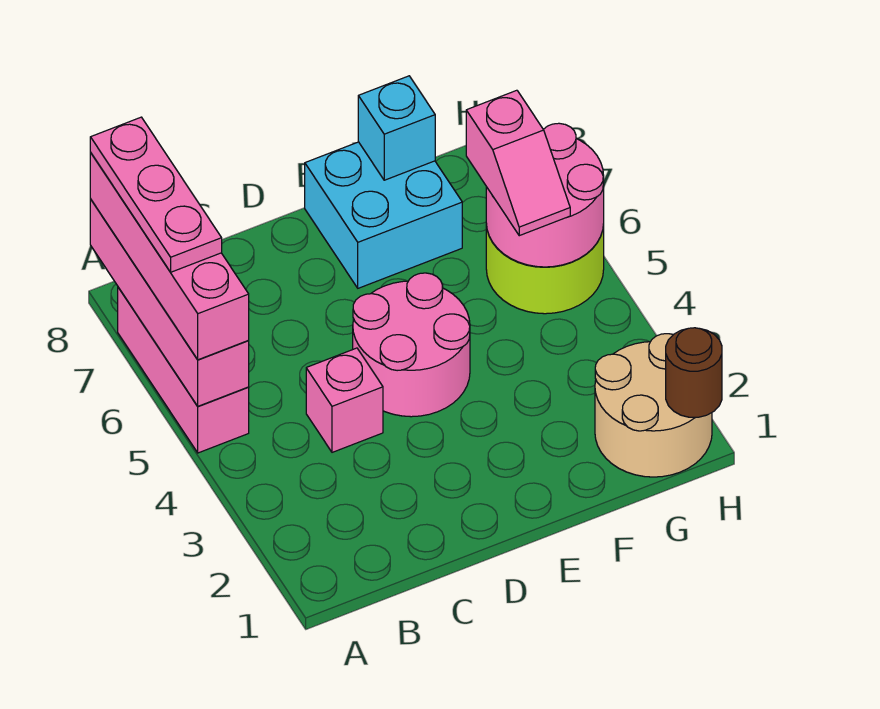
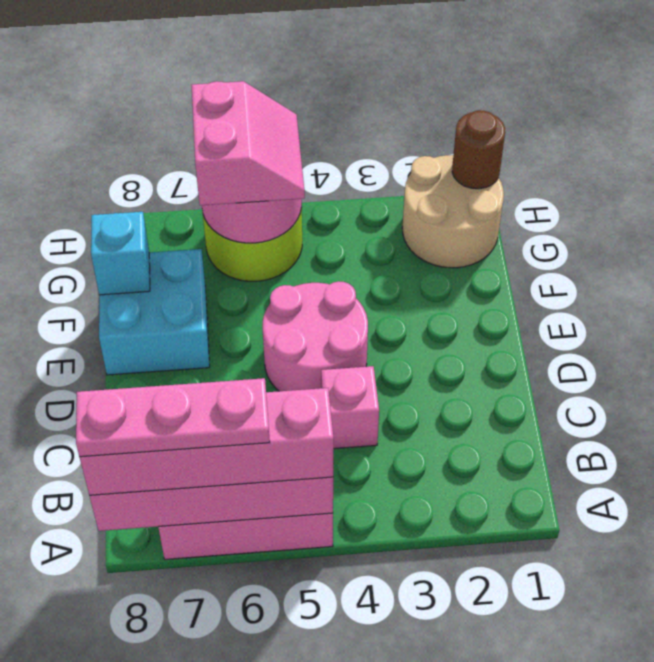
pink 1x2 slope [466,90,570,236] -> pink 2x2 slope [191,81,305,205]

